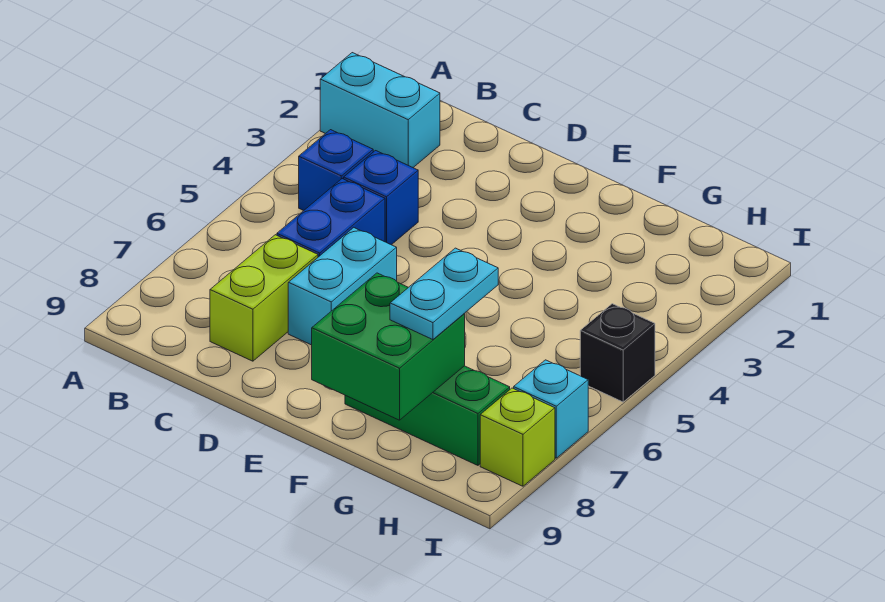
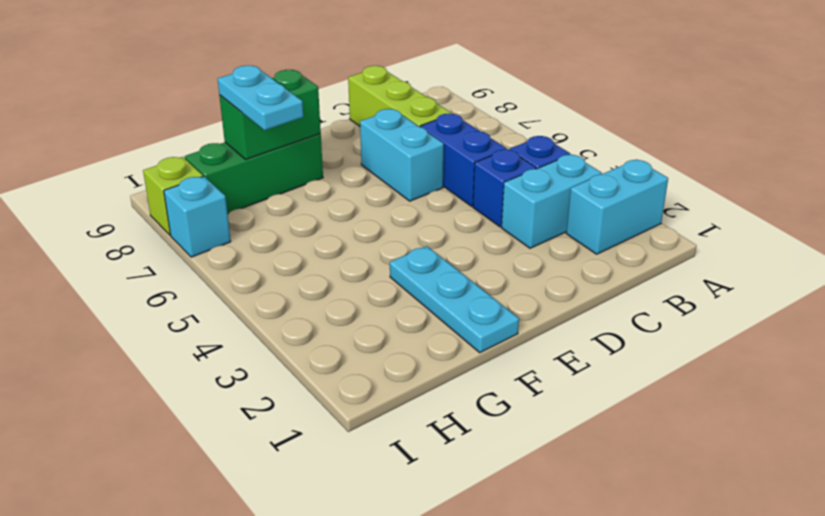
none -> cyan 1x2 brick [502,155,602,248]
lime 1x2 brick [210,235,318,361] -> lime 1x3 brick [348,66,452,127]
none -> cyan 1x3 plate [390,246,519,353]
green 2x2 brick [312,273,465,420] -> green 1x2 brick [219,70,321,159]
black 1x1 brick [580,304,655,402] -> none

